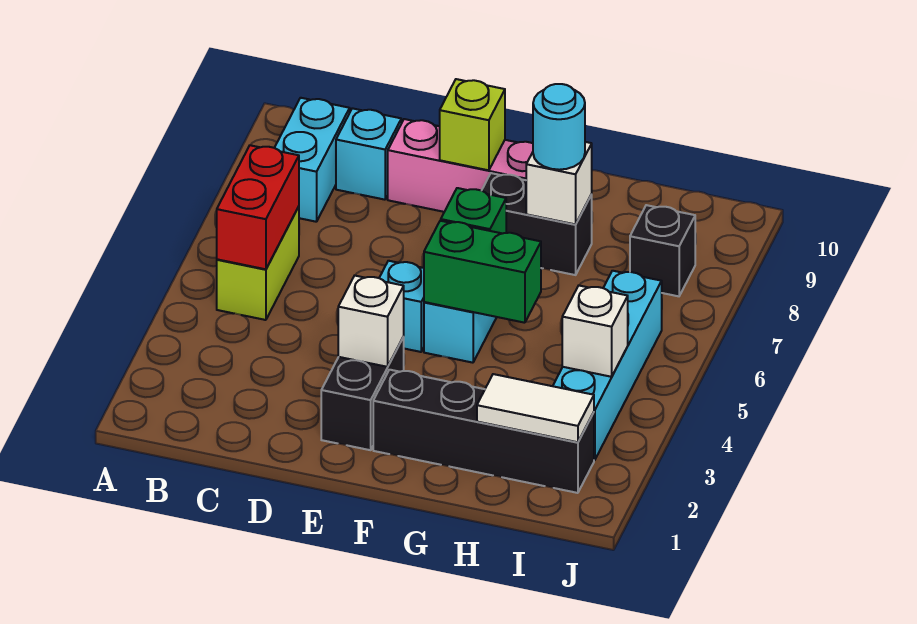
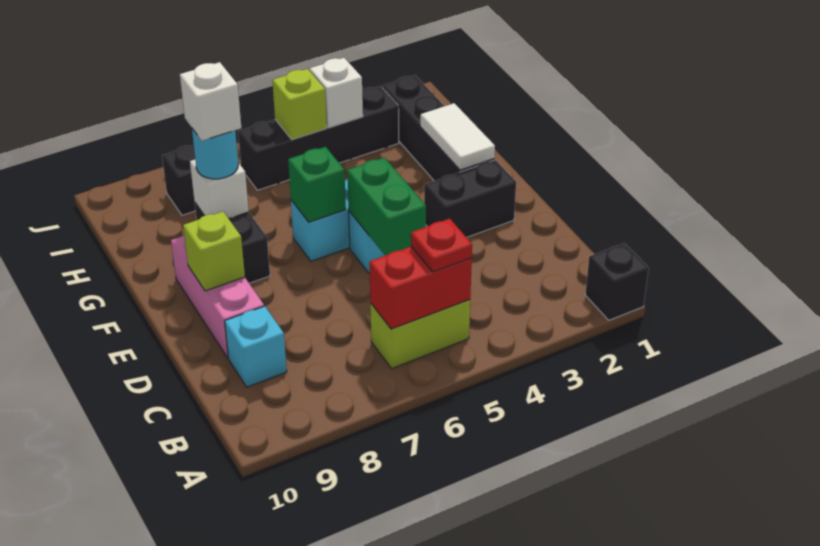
none -> black 1x1 brick [585,243,649,320]
none -> red 1x1 plate [411,219,472,272]
cyan 1x2 brick [275,98,350,222] -> none
white 1x1 brick [338,276,404,367] -> white 1x1 brick moved to [180,62,241,141]
green 1x2 brick [424,221,541,323] -> green 1x2 brick moved to [347,157,426,256]
white 1x2 tile [477,374,594,442] -> white 1x2 tile moved to [420,103,495,170]
cyan 1x4 brick [553,271,662,460] -> black 1x4 brick [238,86,399,190]
none -> lime 1x1 brick [272,69,327,140]

